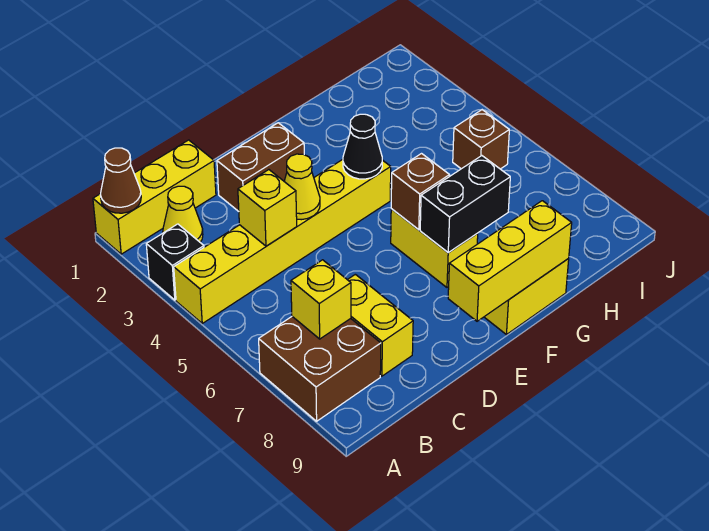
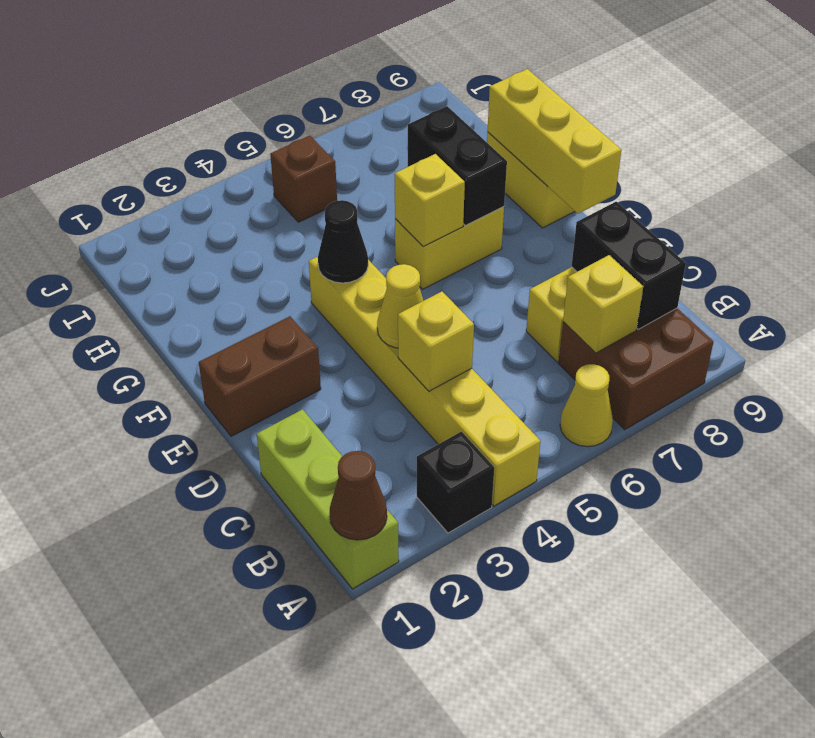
yellow 1x3 brick [93,140,216,254] -> lime 1x3 brick [257,409,399,589]
yellow 1x1 cone [163,186,203,242] -> yellow 1x1 cone moved to [560,364,613,447]
none -> black 1x2 brick [572,202,686,329]
brown 1x2 brick [217,123,304,211] -> brown 1x2 brick turned to [199,316,321,436]
brown 1x1 brick [391,154,450,230] -> yellow 1x1 brick [395,154,465,247]

